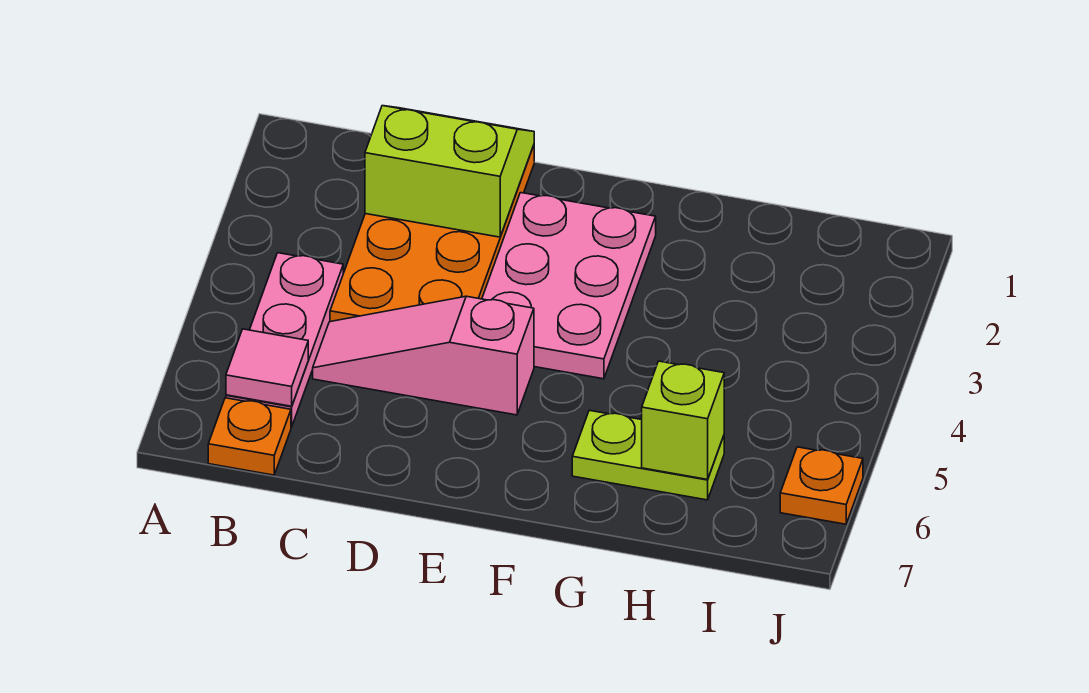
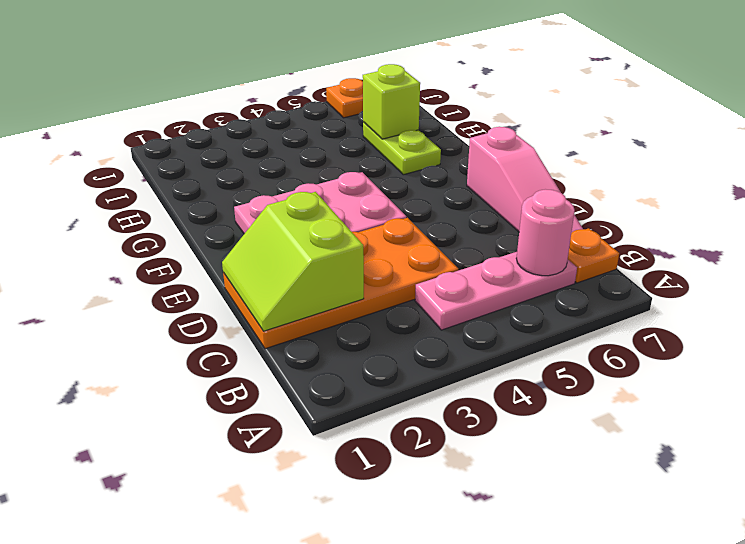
pink 1x1 tile [226,329,308,406] -> pink 1x1 round brick [516,189,575,276]
pink 1x3 slope [313,296,534,415] -> pink 1x3 slope moved to [467,127,583,233]

